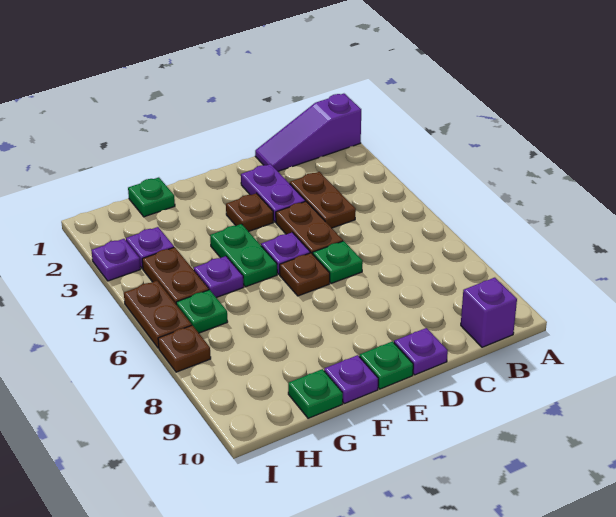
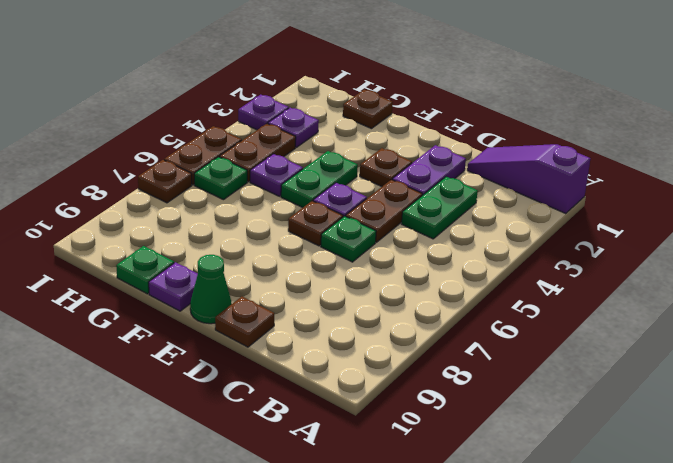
purple 1x1 brick [461,278,517,347] -> none
brown 1x2 plate [289,172,356,228] -> green 1x2 plate [402,177,478,239]
purple 1x1 plate [394,328,448,375] -> brown 1x1 plate [215,297,274,347]
green 1x1 plate [359,341,413,389] -> green 1x1 cone [190,255,232,324]
green 1x1 plate [128,177,175,217] -> brown 1x1 plate [343,90,393,129]

